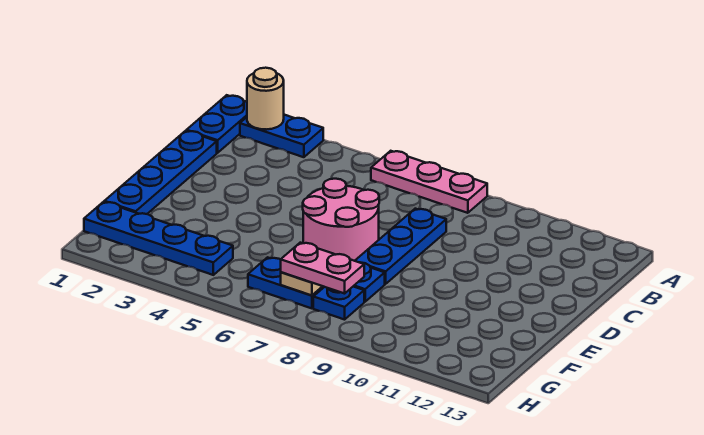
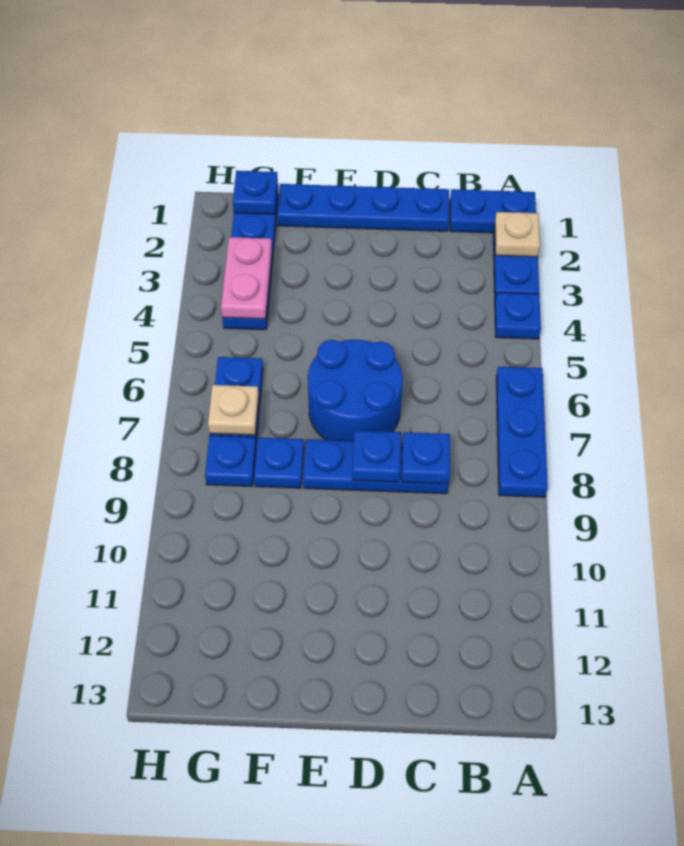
tan 1x1 round brick [247,68,284,129] -> tan 1x1 plate [495,212,540,257]
none -> blue 1x1 plate [495,293,541,339]
pink 1x3 plate [371,151,487,213] -> blue 1x3 plate [496,367,548,497]
none -> blue 1x1 plate [402,432,450,484]
pink 2x2 round brick [303,179,379,261] -> blue 2x2 round brick [308,340,403,441]
none -> blue 1x1 plate [352,431,401,482]
none -> blue 1x1 plate [233,171,278,214]
pink 1x2 plate [281,243,364,294] -> pink 1x2 plate moved to [221,237,272,319]

